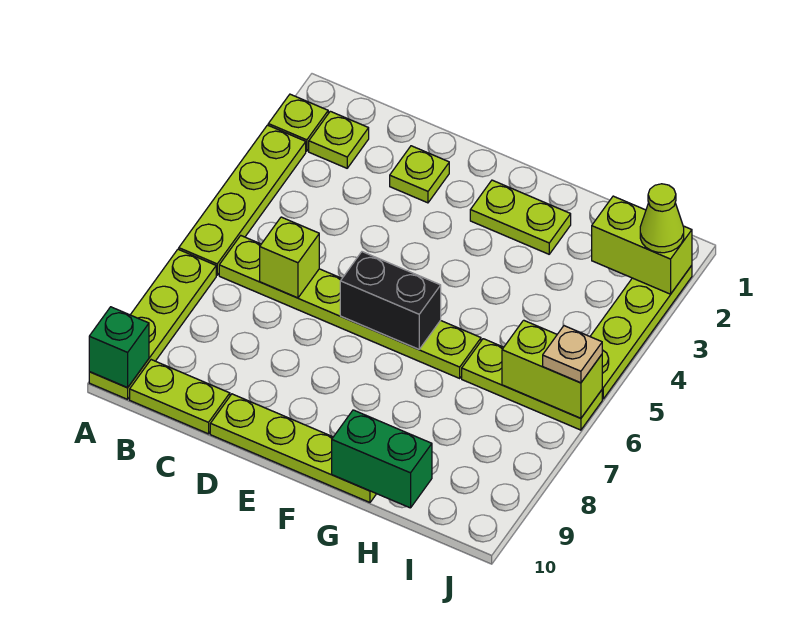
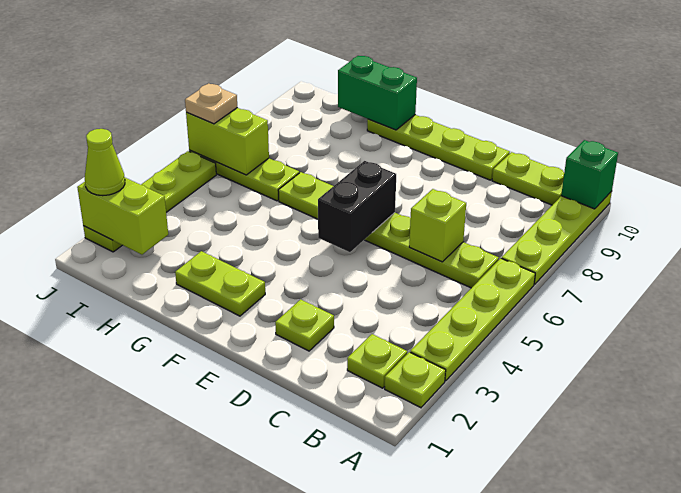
black 1x2 brick [340,252,441,349] -> black 1x2 brick turned to [318,161,396,252]

